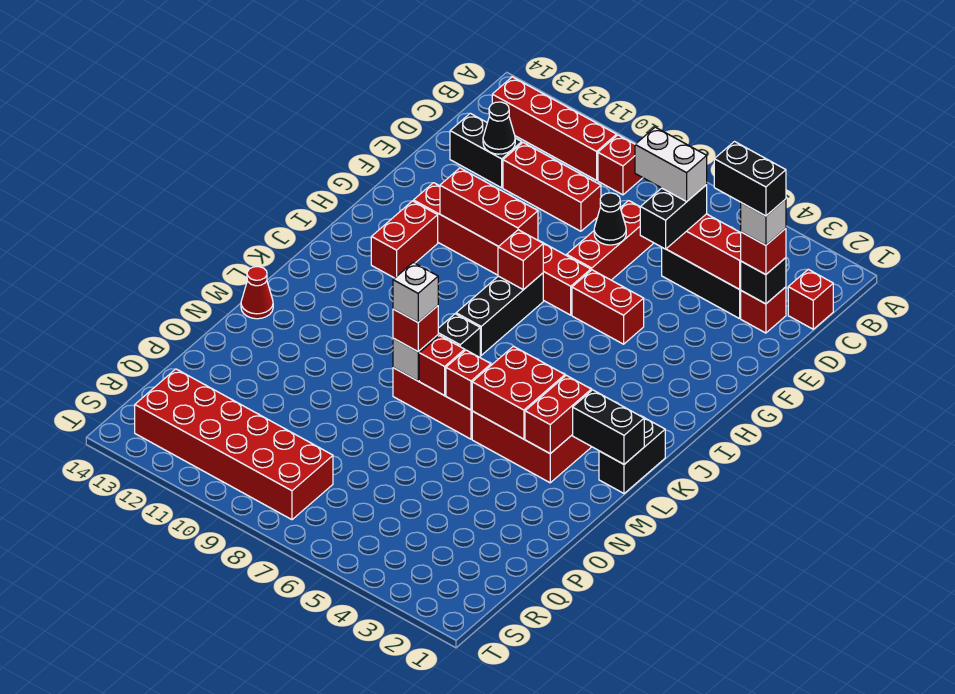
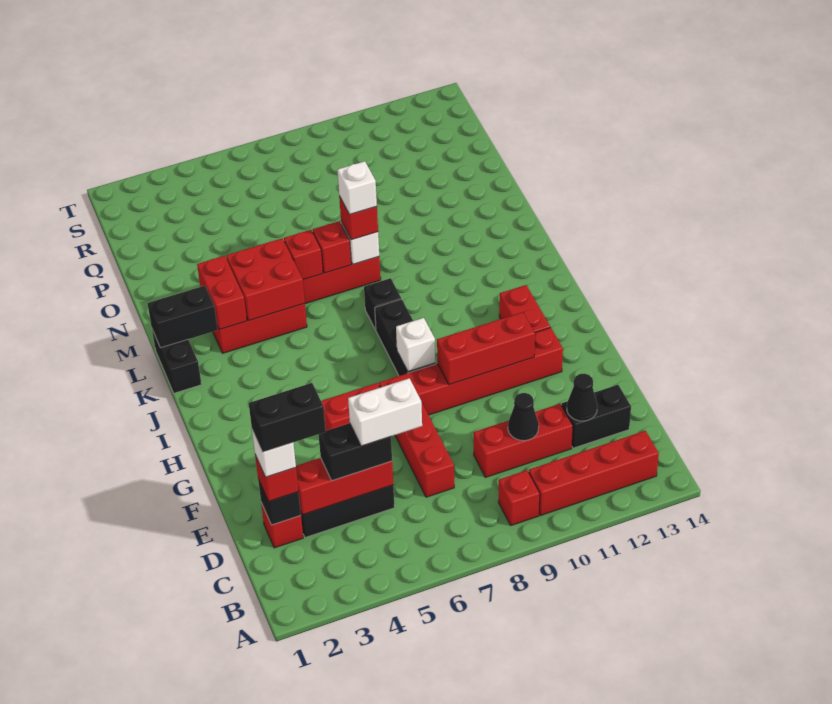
red 1x1 brick [788,269,833,329] -> none
black 1x2 brick [640,185,707,249] -> black 1x2 brick turned to [319,423,392,481]
black 1x1 cone [594,193,626,245] -> black 1x1 cone moved to [508,393,539,441]
red 1x1 brick [498,230,543,290] -> white 1x1 brick [396,318,436,372]
red 1x1 cone [241,267,273,319] -> none
red 2x6 brick [135,369,333,520] -> none

